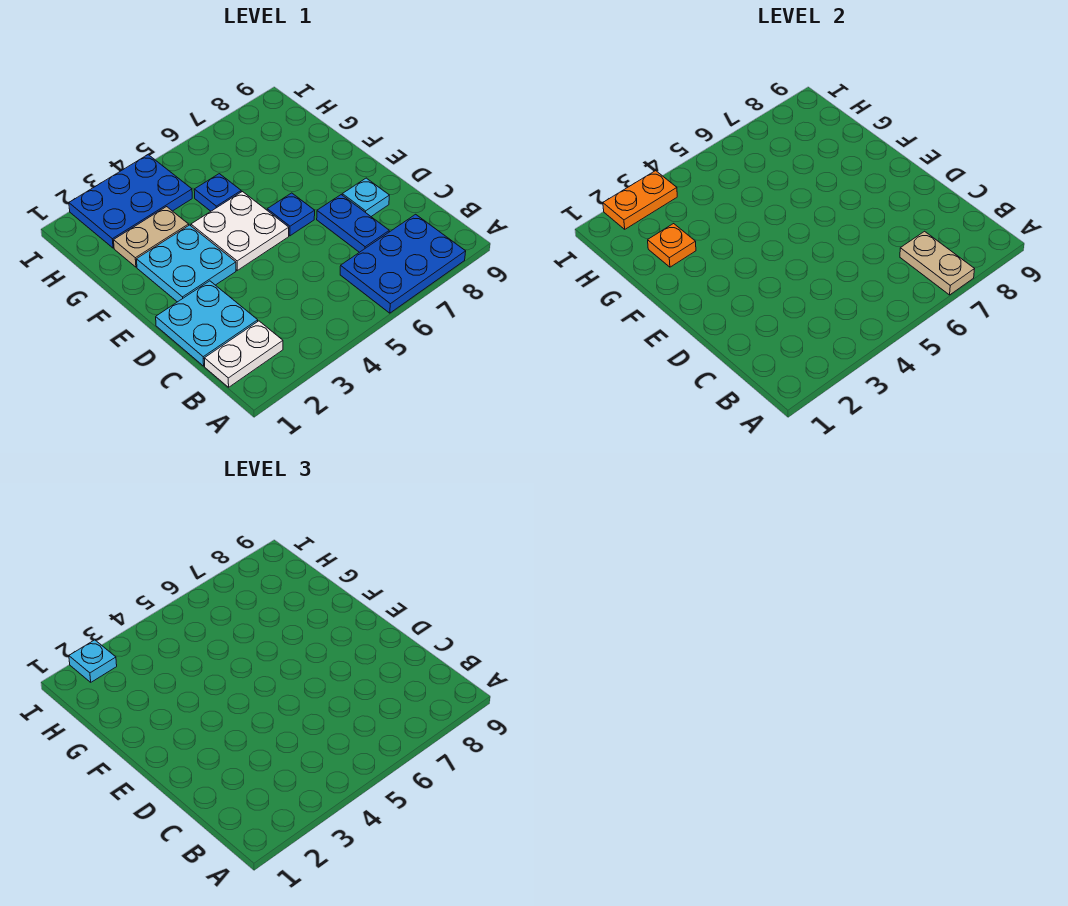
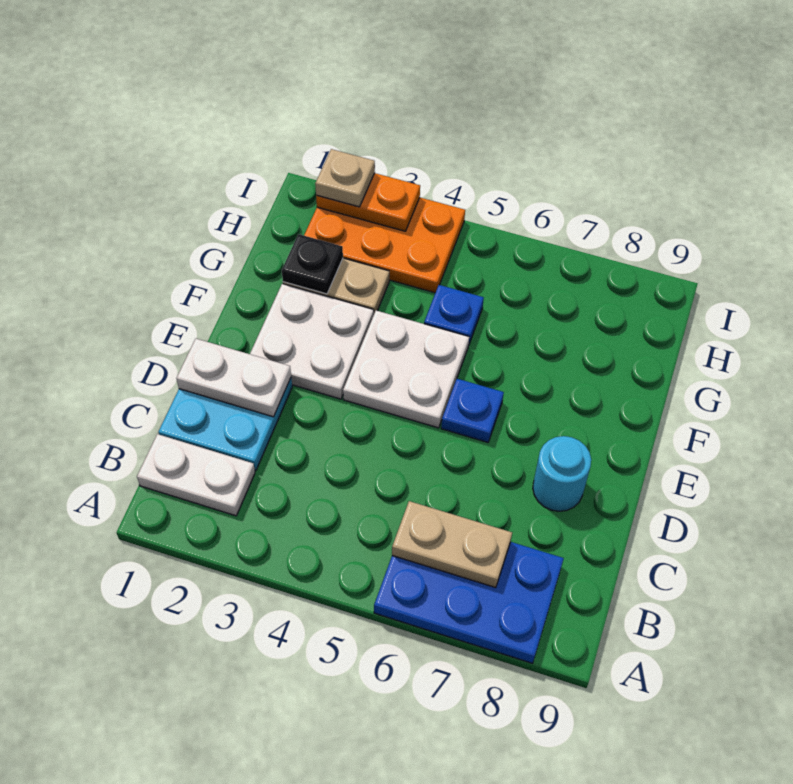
tan 1x2 plate [900,231,974,295] -> tan 1x2 plate turned to [392,501,512,588]
blue 1x2 plate [317,195,389,252] -> none
none -> white 1x2 plate [177,339,291,417]
cyan 1x1 plate [342,178,389,216] -> cyan 1x1 round brick [533,436,591,511]
cyan 2x2 plate [137,225,236,302] -> white 2x2 plate [250,284,374,399]
orange 1x1 plate [648,224,696,267] -> black 1x1 plate [282,234,343,294]
blue 2x3 plate [69,155,192,248] -> orange 2x3 plate [304,198,465,293]
cyan 1x1 plate [69,640,117,682] -> tan 1x1 plate [315,149,375,207]

